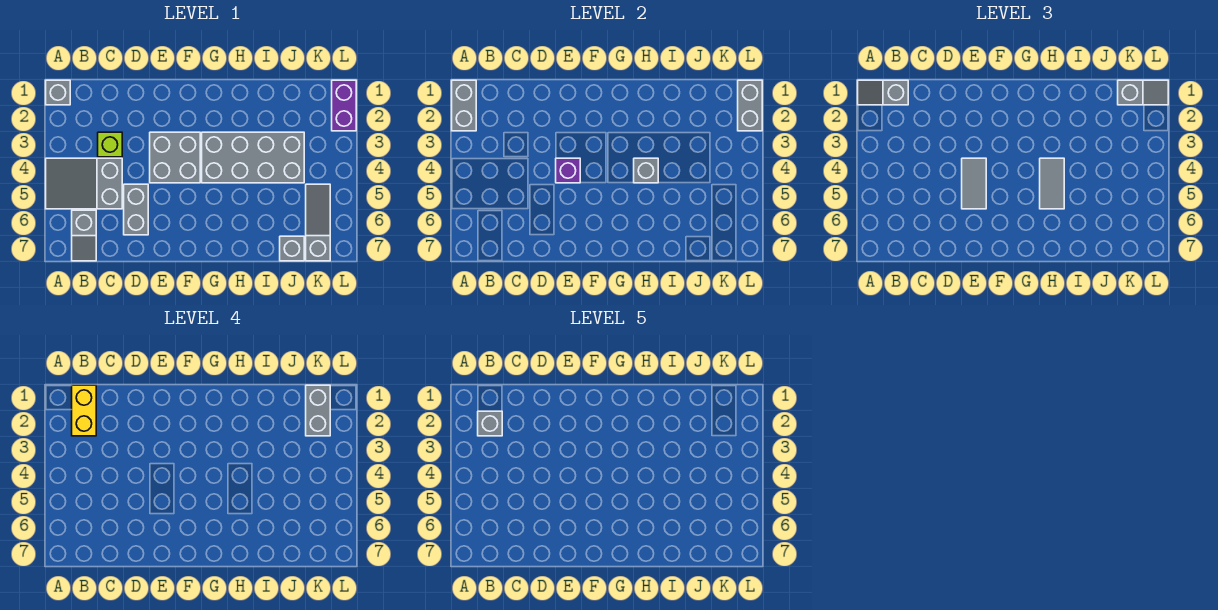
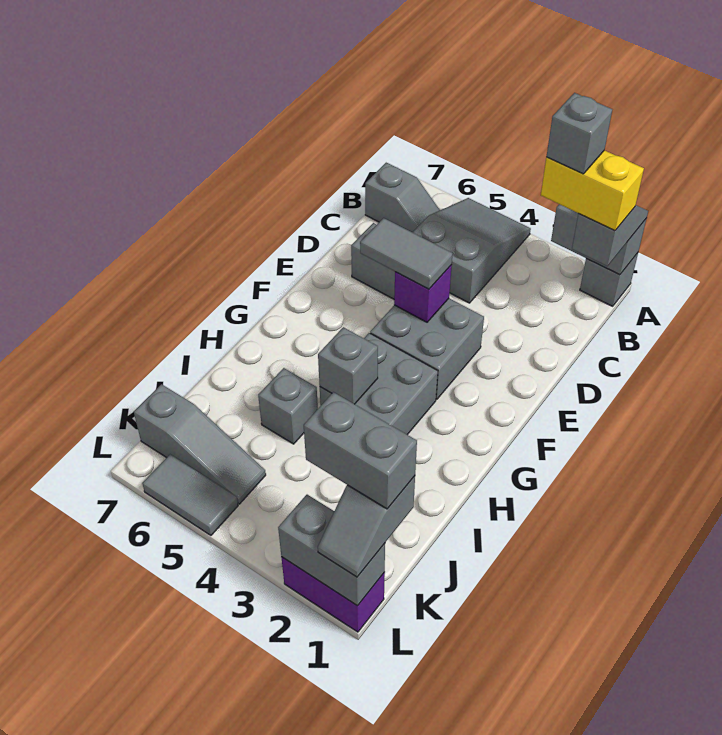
grey 1x2 slope [72,210,96,261] -> grey 1x2 slope turned to [365,163,440,232]
lime 1x1 brick [98,132,122,157] -> none
grey 2x4 brick [202,132,304,183] -> grey 2x2 brick [320,333,438,435]
grey 1x2 tile [1040,158,1064,209] -> grey 1x2 tile moved to [142,454,238,535]
grey 1x1 brick [280,236,304,261] -> grey 1x1 brick moved to [258,368,318,444]

